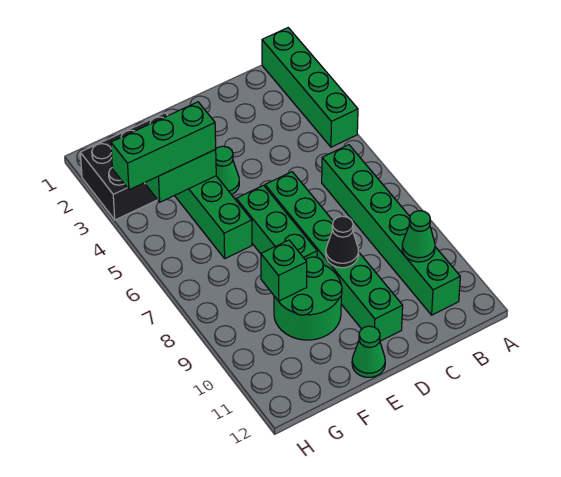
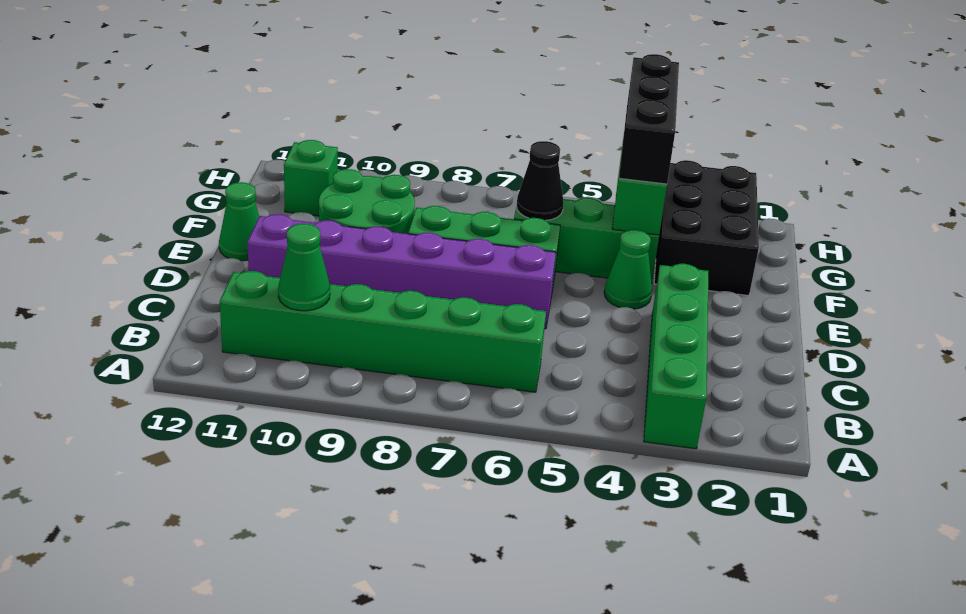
green 1x4 brick [262,28,358,147] -> green 1x4 brick turned to [644,264,709,449]
green 1x6 brick [265,172,403,341] -> purple 1x6 brick [247,214,556,329]
black 1x1 cone [326,216,359,268] -> black 1x1 cone moved to [517,141,564,220]
green 1x3 brick [111,102,216,190] -> black 1x3 brick [619,54,679,184]
green 1x1 brick [261,240,307,301] -> green 1x1 brick moved to [284,140,338,216]

